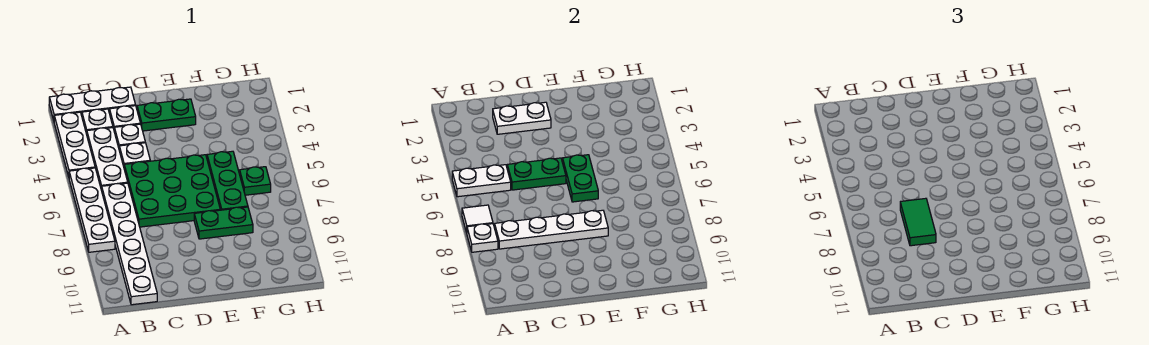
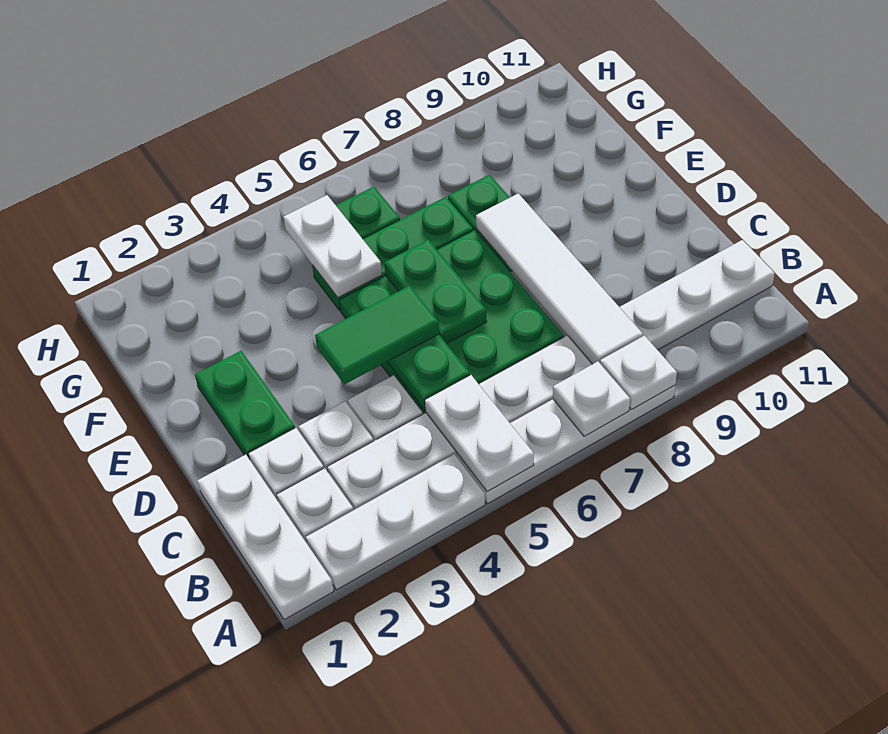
white 1x1 tile [462,205,493,233] -> white 1x1 plate [553,362,630,437]
white 1x4 plate [495,210,608,249] -> white 1x4 tile [476,193,643,364]
white 1x2 plate [493,102,551,134] -> white 1x2 plate moved to [283,195,382,297]
green 1x2 tile [900,198,936,246] -> green 1x2 tile moved to [315,286,439,384]
green 1x2 plate [563,155,598,202] -> green 1x2 plate turned to [384,240,487,344]

